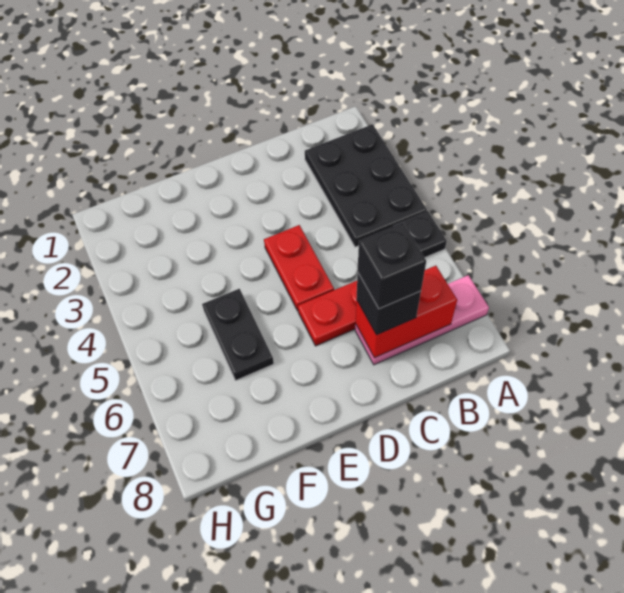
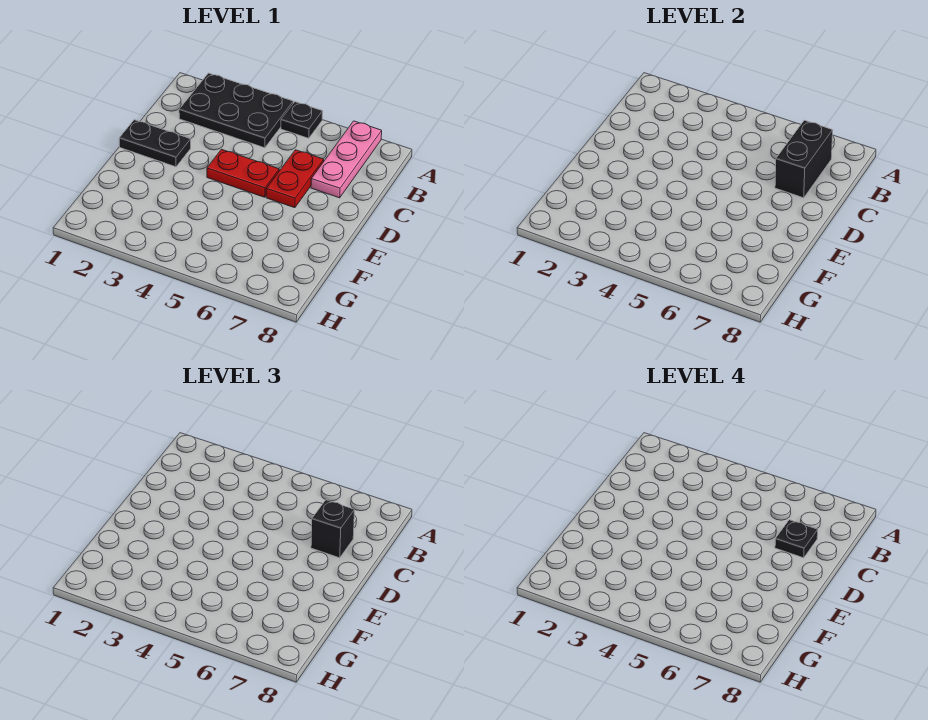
red 1x2 brick [356,266,457,358] -> black 1x2 brick [775,120,833,198]
black 1x1 brick [358,223,426,309] -> black 1x1 plate [775,520,818,558]
black 1x2 plate [202,289,274,380] -> black 1x2 plate moved to [119,120,191,167]

